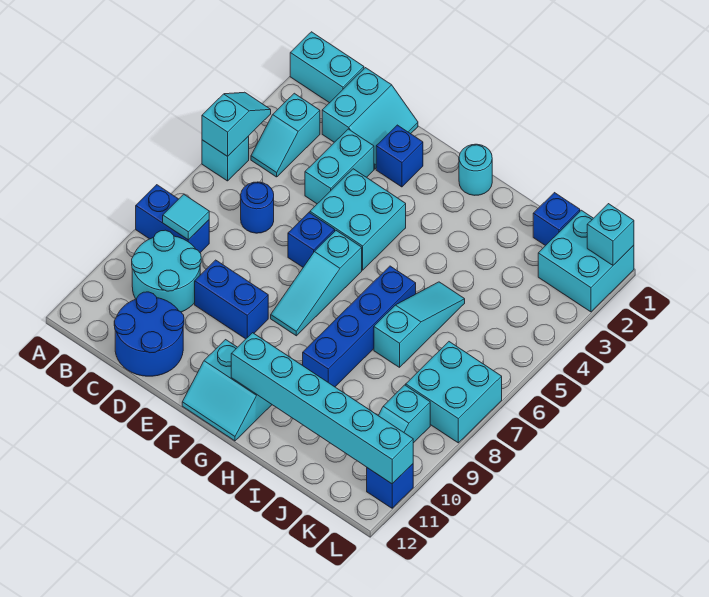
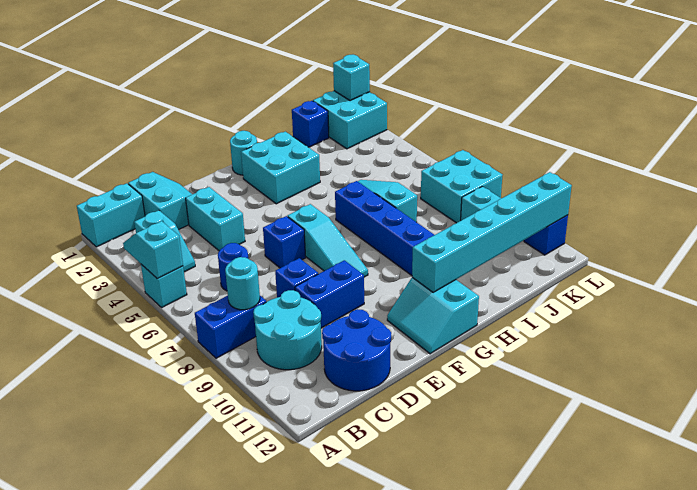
cyan 1x1 tile [163,194,209,240] -> cyan 1x1 round brick [225,257,260,310]
blue 1x1 brick [376,125,423,187] -> blue 1x1 brick moved to [275,258,318,298]
cyan 2x2 brick [310,169,406,270] -> cyan 2x2 brick moved to [241,132,320,204]
cyan 2x2 slope [182,340,272,441] -> cyan 2x2 slope turned to [387,277,479,354]

